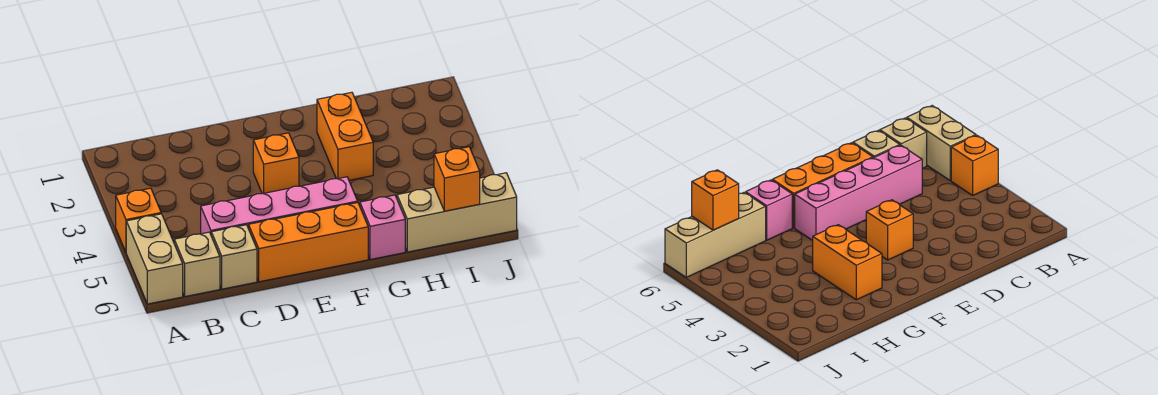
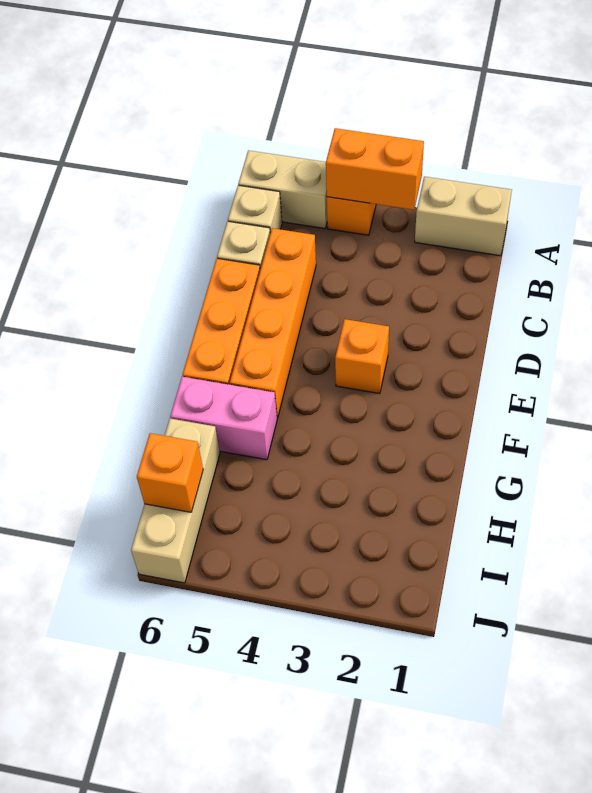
none -> tan 1x2 brick [415,177,512,256]
pink 1x4 brick [201,177,358,234] -> orange 1x4 brick [230,228,316,418]
orange 1x2 brick [317,92,373,180] -> orange 1x2 brick moved to [326,128,424,210]
pink 1x1 brick [360,195,405,260] -> pink 1x2 brick [170,377,277,460]

